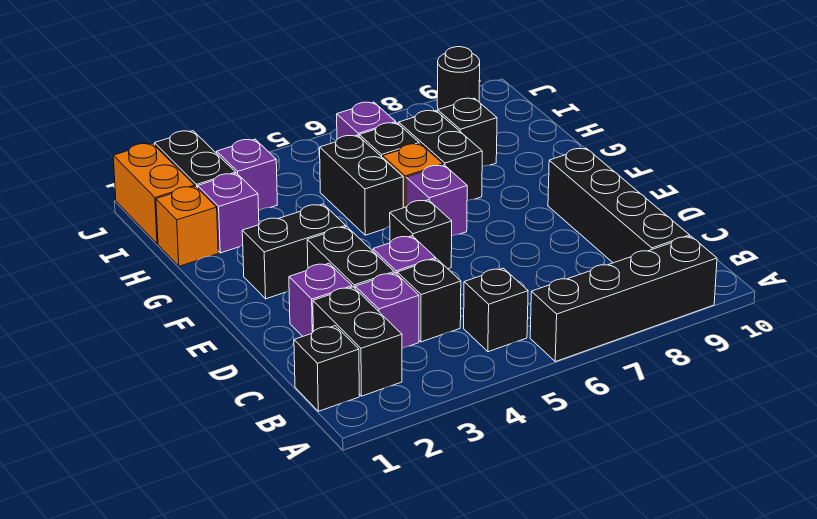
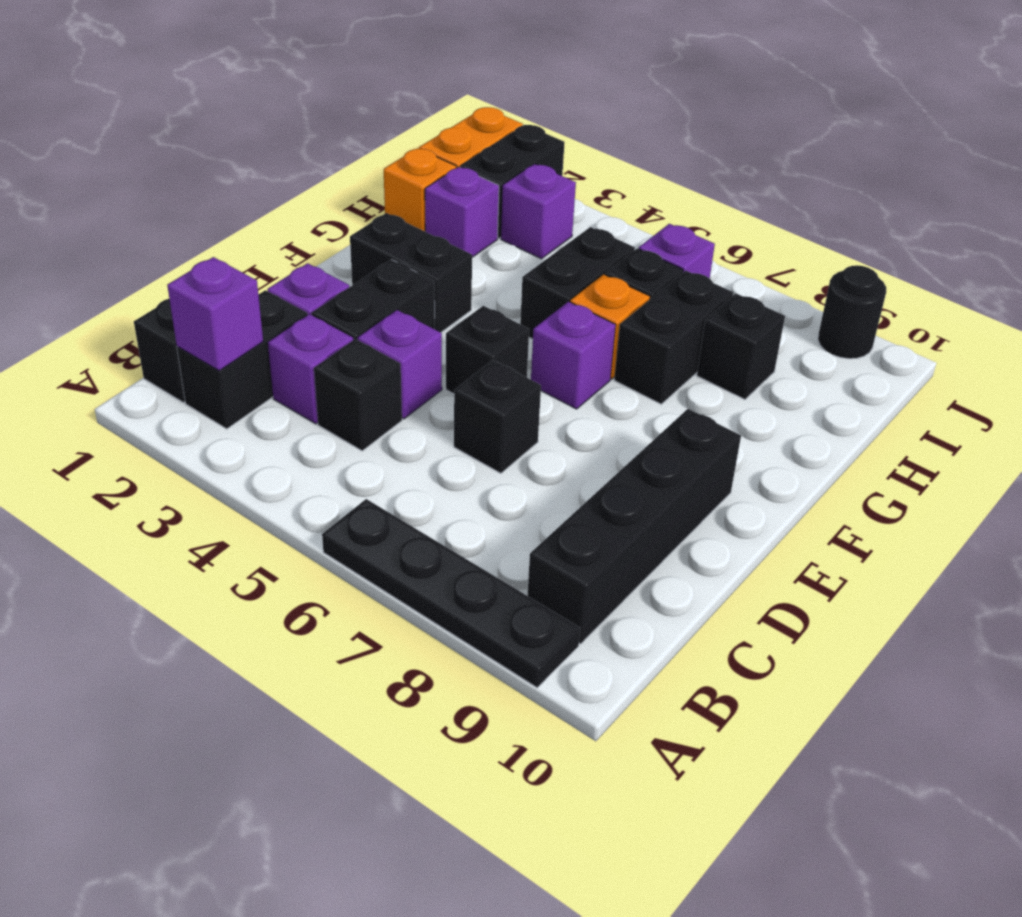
black 1x4 brick [530,236,717,362] -> black 1x4 plate [322,499,580,688]
none -> purple 1x1 brick [167,257,263,371]
black 1x1 brick [464,268,528,352] -> black 1x1 brick moved to [454,360,541,473]

